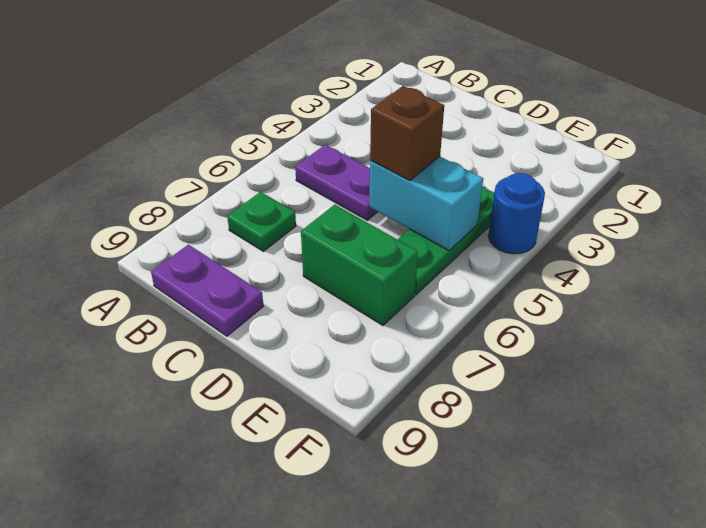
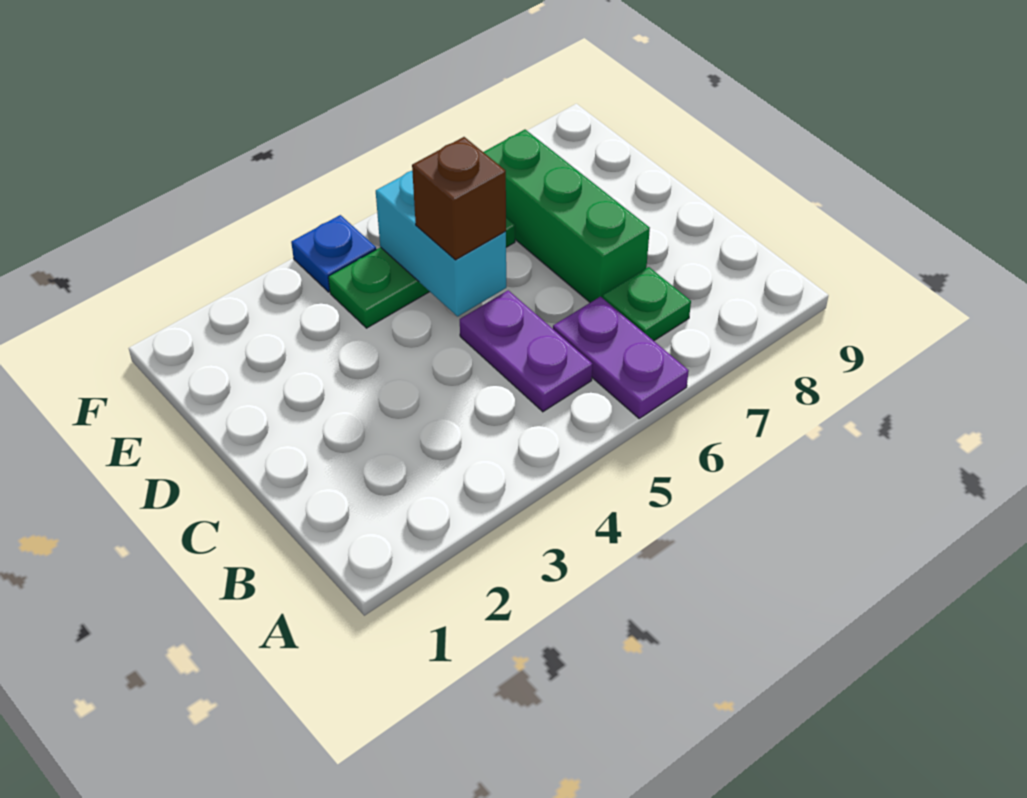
purple 1x2 plate [151,245,263,336] -> purple 1x2 plate moved to [553,296,689,418]
green 1x2 brick [301,205,418,325] -> green 1x3 brick [484,130,650,303]
blue 1x1 round brick [488,173,545,254] -> blue 1x1 plate [291,215,376,292]

